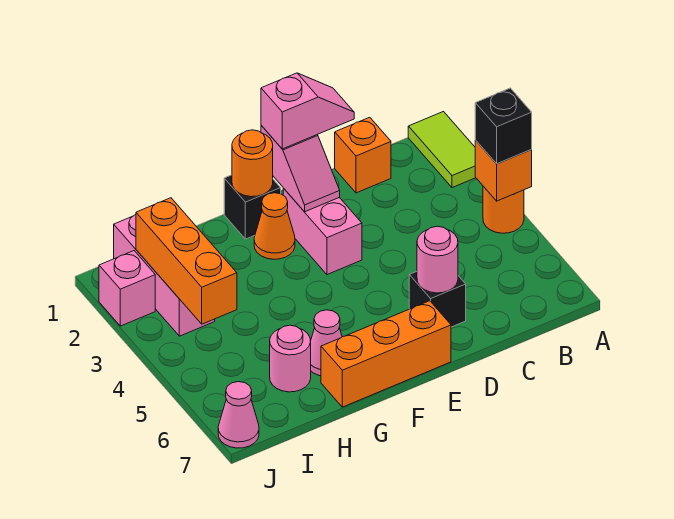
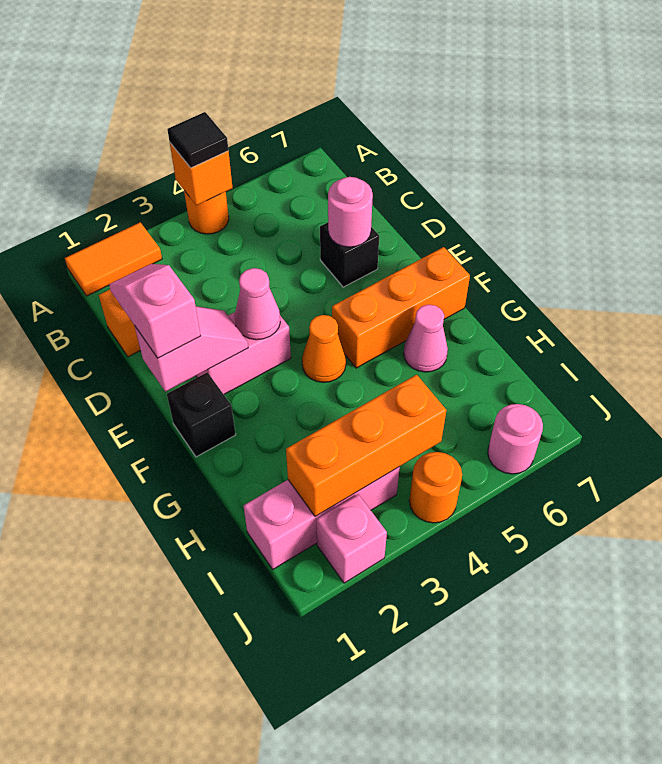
lime 1x2 tile [408,112,476,188] -> orange 1x2 tile [65,222,162,296]
black 1x1 brick [475,88,532,164] -> black 1x1 tile [167,112,228,168]
orange 1x3 brick [321,301,451,407] -> orange 1x3 brick turned to [332,247,470,368]
orange 1x1 round brick [232,130,273,197] -> orange 1x1 round brick moved to [409,452,462,523]
orange 1x1 cone [254,193,295,259] -> orange 1x1 cone moved to [302,315,346,382]
pink 1x1 round brick [270,325,311,392] -> pink 1x1 round brick moved to [488,404,543,474]
pink 1x1 cone [218,382,259,448] -> pink 1x1 cone moved to [235,268,280,340]

